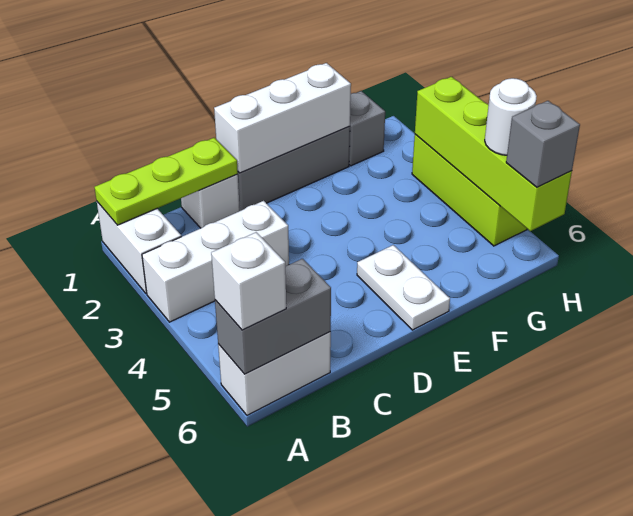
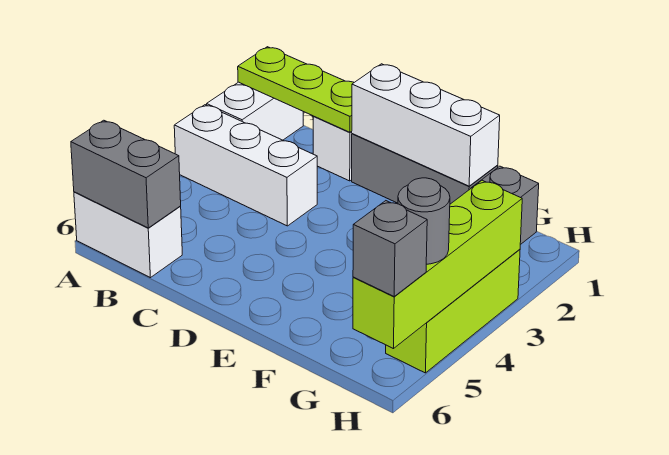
white 1x1 brick [211,232,286,330] -> none
white 1x2 plate [357,245,450,330] -> none
white 1x1 round brick [485,78,537,155] -> grey 1x1 round brick [398,178,450,264]

